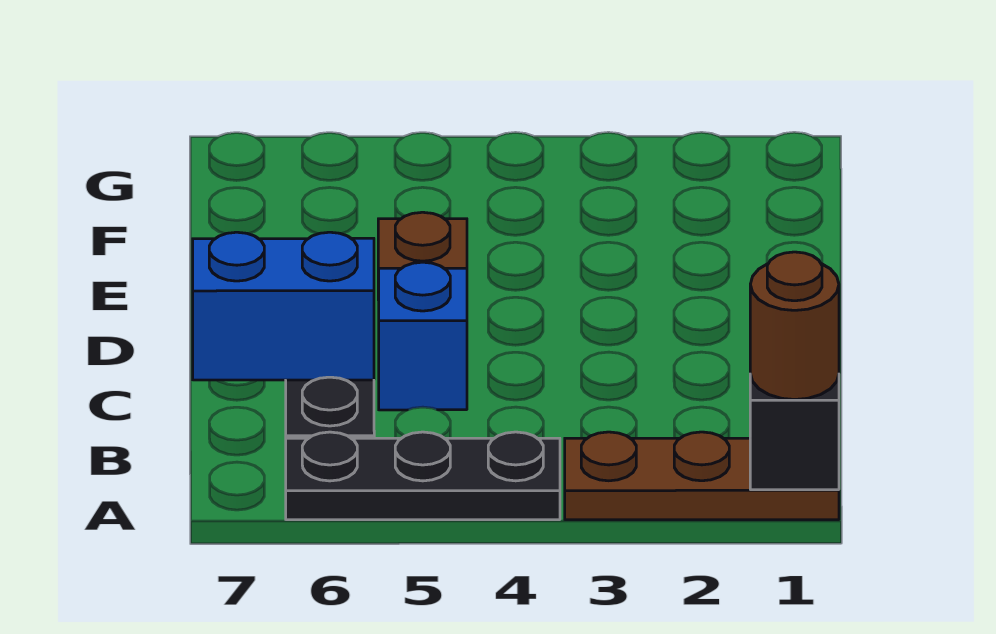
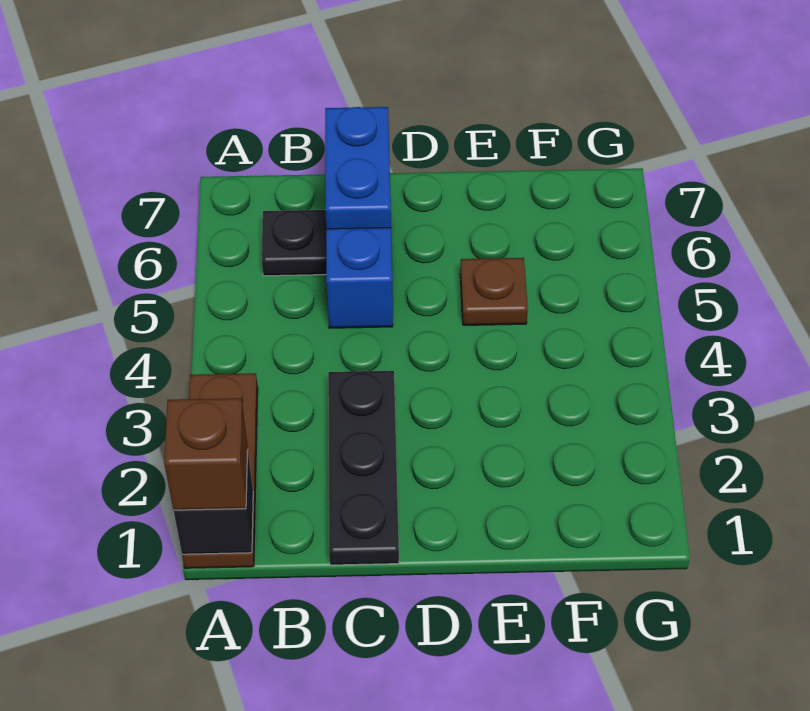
brown 1x1 round brick [750,252,839,400] -> brown 1x1 brick [164,398,248,510]
black 1x3 plate [286,432,560,520] -> black 1x3 plate moved to [328,371,399,565]

